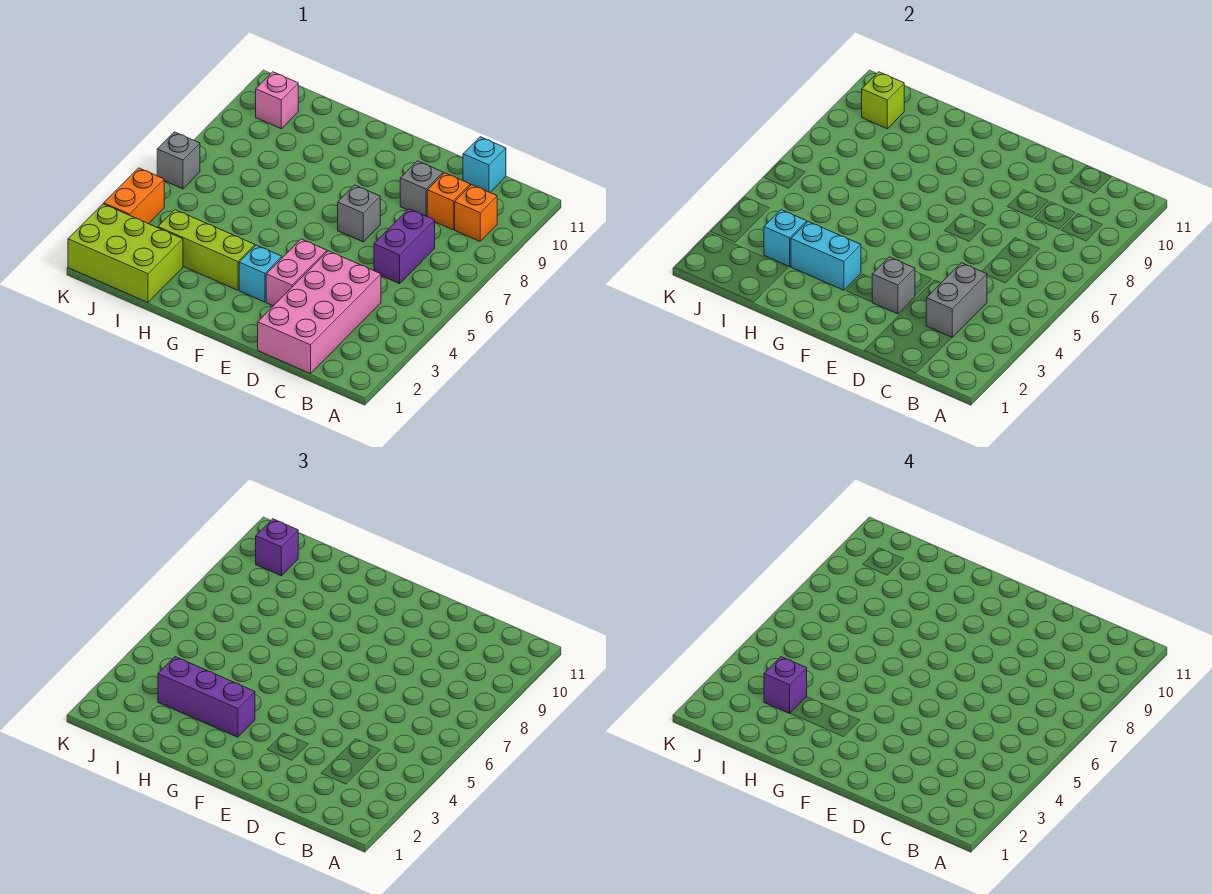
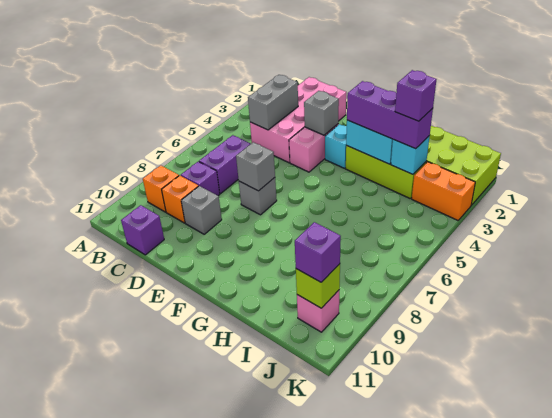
none -> purple 1x1 brick [181,162,220,196]
cyan 1x1 brick [463,137,506,192] -> purple 1x1 brick [121,205,164,255]
orange 1x2 brick [104,168,164,224] -> orange 1x2 brick turned to [412,162,475,220]
grey 1x1 brick [157,132,200,189] -> grey 1x1 brick moved to [236,142,275,191]

